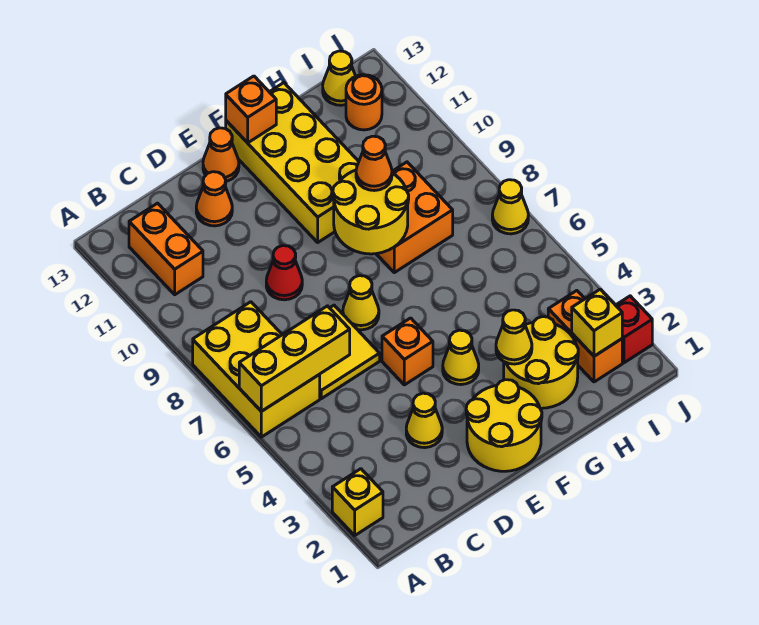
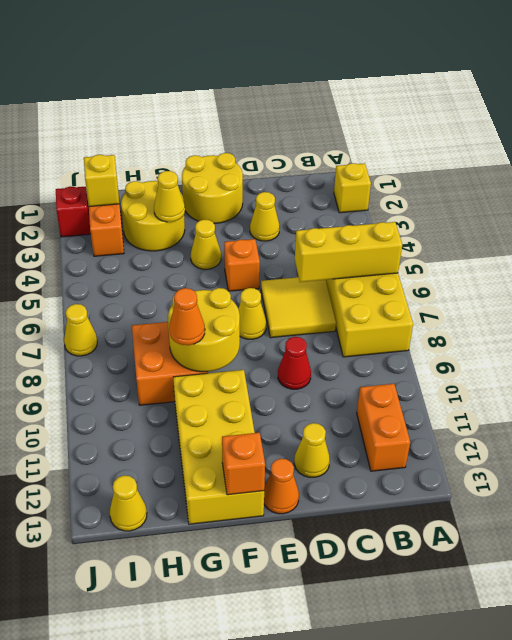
orange 1x1 cone [196,172,232,226] -> yellow 1x1 cone [294,423,330,477]
orange 1x1 round brick [346,75,382,130] -> none

